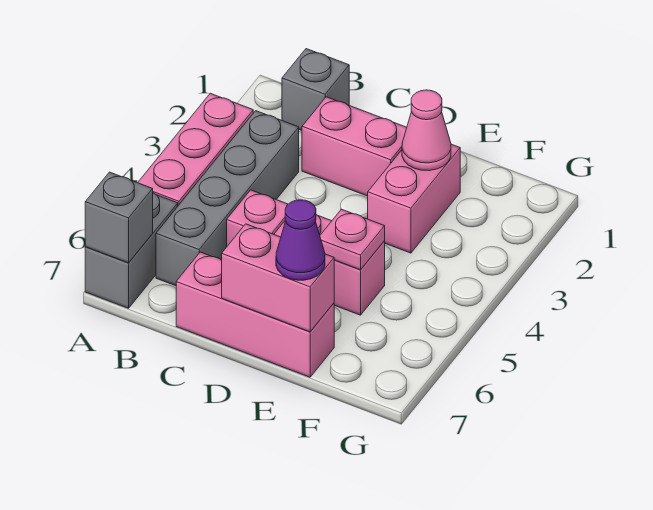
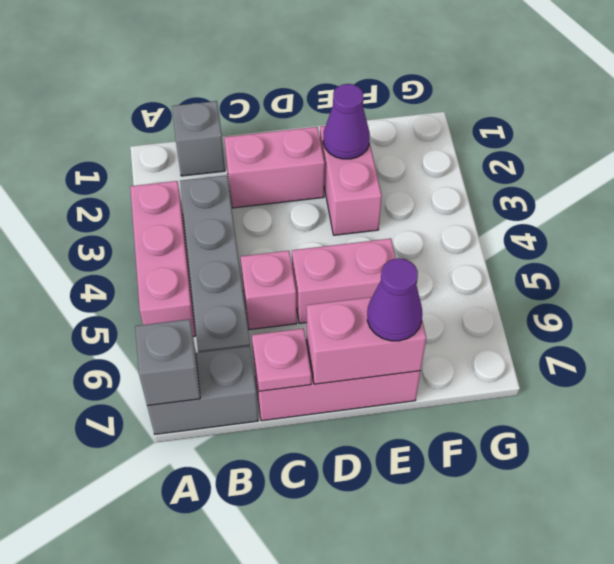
grey 1x2 brick [85,193,178,308] -> grey 1x2 brick turned to [147,346,258,434]
pink 1x1 cone [402,90,451,171] -> purple 1x1 cone [323,84,370,159]
pink 1x1 plate [320,209,385,270] -> pink 1x1 plate moved to [252,328,311,391]

